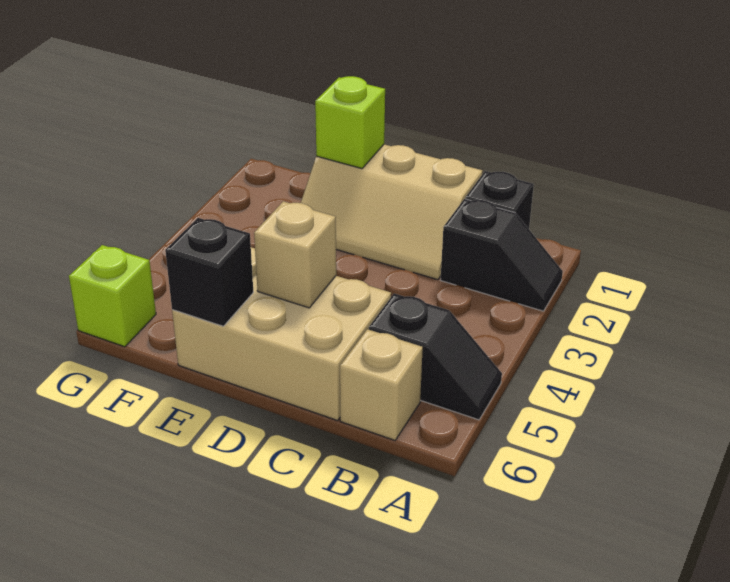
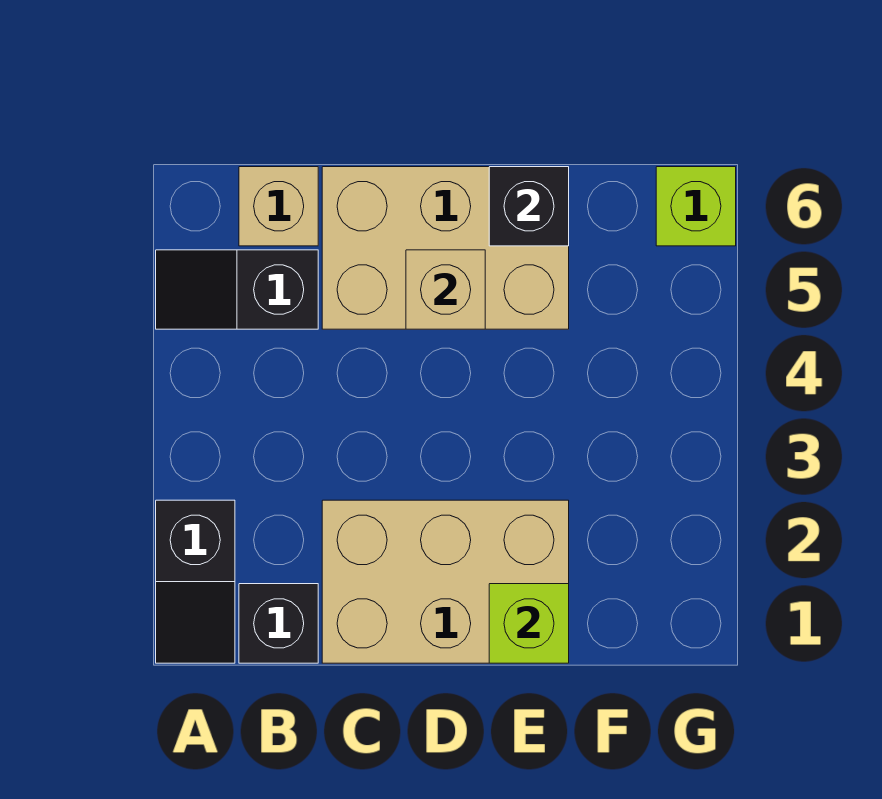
black 1x2 slope [441,199,563,311] -> black 1x2 slope turned to [156,500,235,663]
tan 2x3 slope [301,144,483,280] -> tan 2x3 brick [322,500,569,663]

